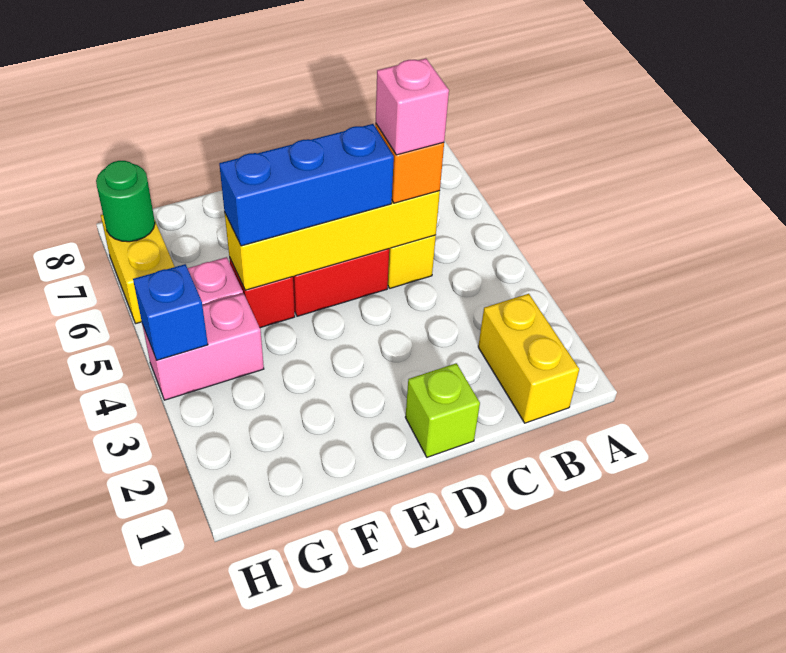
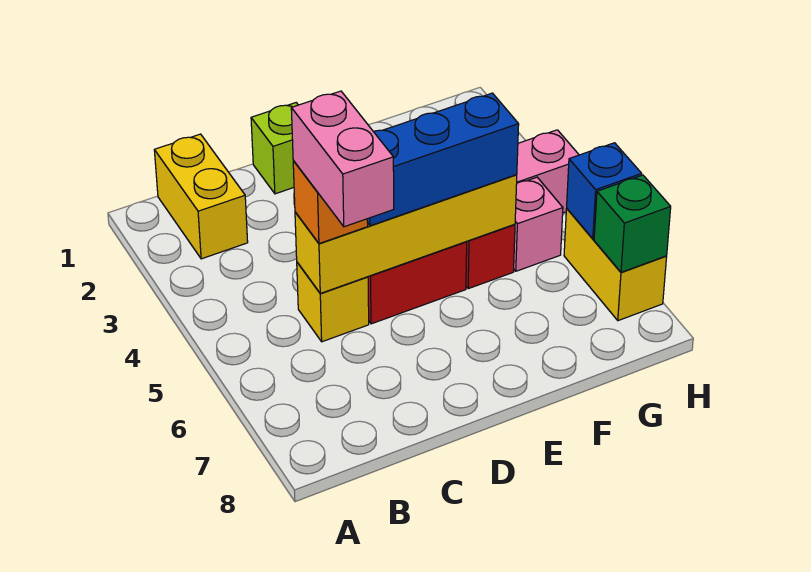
pink 1x1 brick [376,58,449,155] -> pink 1x2 brick [291,91,394,227]
blue 1x1 brick [133,264,208,360] -> blue 1x1 brick moved to [567,143,642,239]
green 1x1 round brick [96,161,155,242] -> green 1x1 brick [594,175,671,272]

